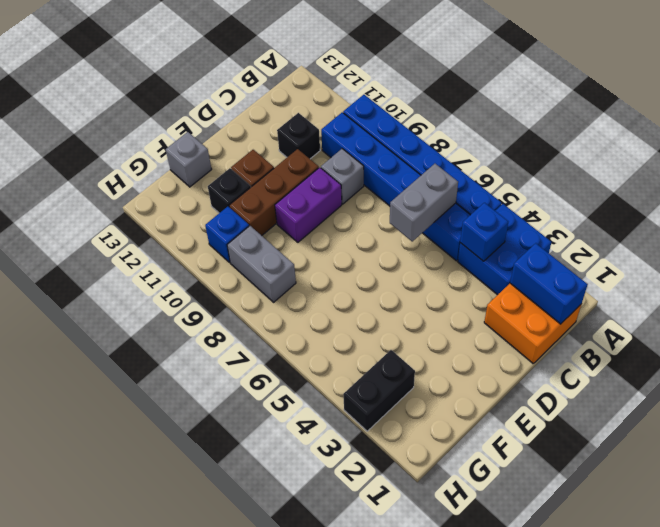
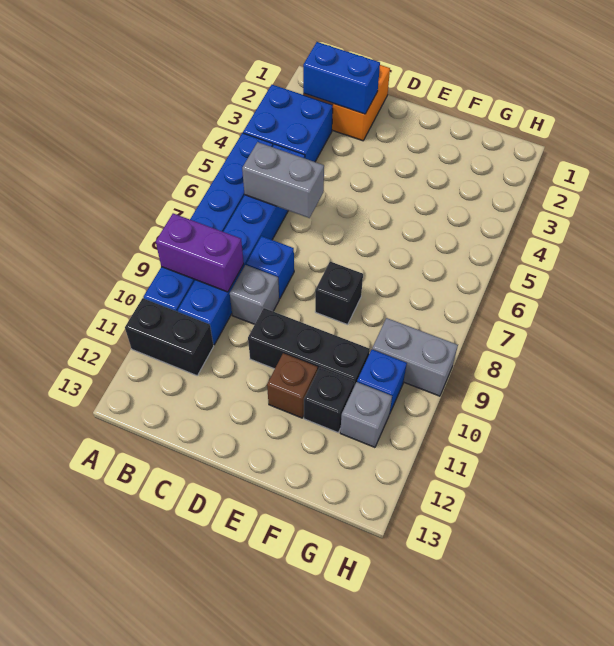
blue 1x2 brick [510,243,588,324] -> blue 1x2 brick turned to [303,42,380,114]
blue 1x1 brick [460,203,508,261] -> blue 1x1 brick moved to [246,236,294,299]
black 1x1 brick [277,113,320,159] -> black 1x1 brick moved to [315,262,363,325]
purple 1x2 brick [275,167,342,242] -> purple 1x2 brick moved to [156,213,244,292]
brown 1x3 brick [229,149,319,236] -> black 1x3 brick [248,308,370,386]
grey 1x1 brick [166,132,212,187] -> grey 1x1 brick moved to [340,382,392,447]
black 1x2 brick [343,350,415,431] -> black 1x2 brick moved to [125,298,214,376]
grey 1x2 brick [227,226,296,302] -> grey 1x2 brick turned to [372,318,458,396]

